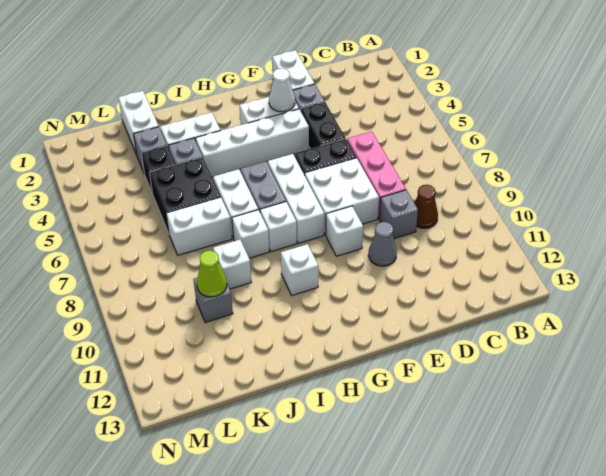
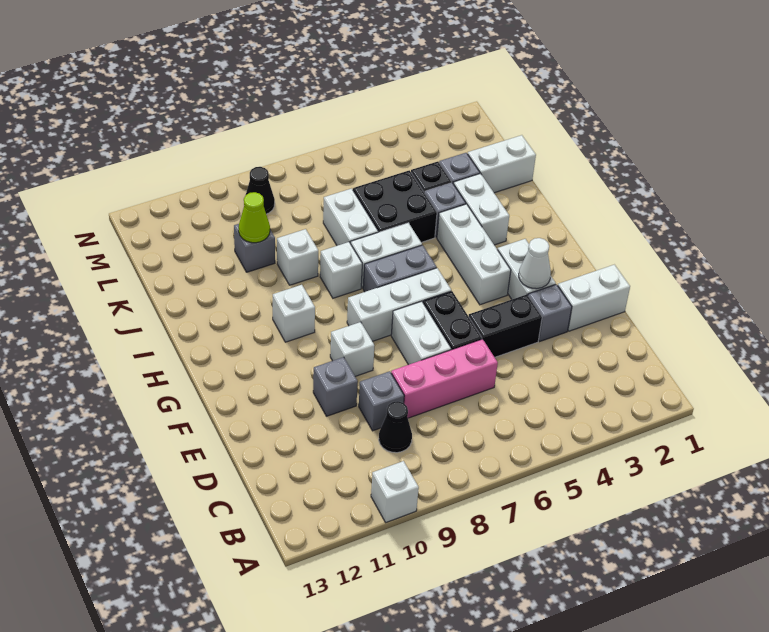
brown 1x1 cone [415,185,438,228] -> black 1x1 cone [379,401,412,453]
white 2x2 brick [305,158,379,235] -> white 1x2 brick [391,301,451,365]
grey 1x1 cone [369,222,397,266] -> grey 1x1 brick [313,357,358,416]
white 1x4 brick [196,109,309,177] -> white 1x3 brick [437,204,511,305]
white 1x1 brick [260,202,297,252] -> white 1x1 brick moved to [371,461,419,522]
none -> black 1x1 cone [246,167,275,214]

